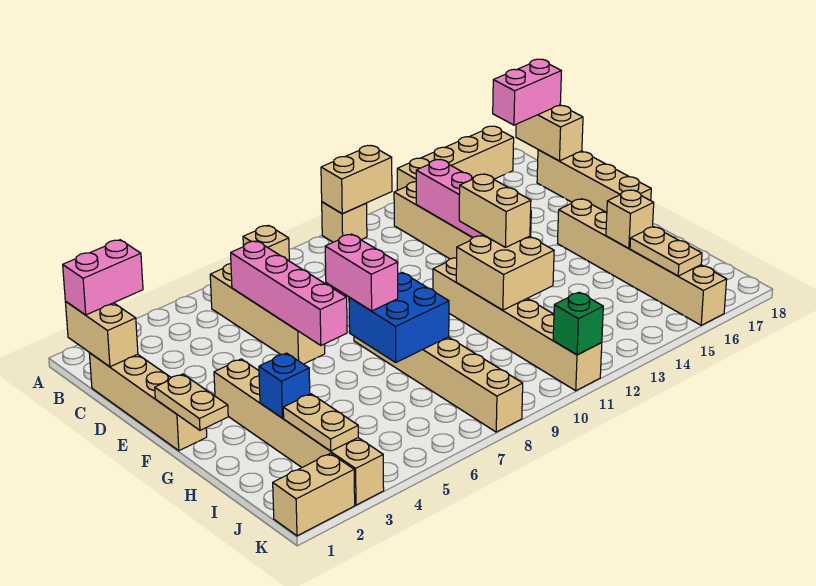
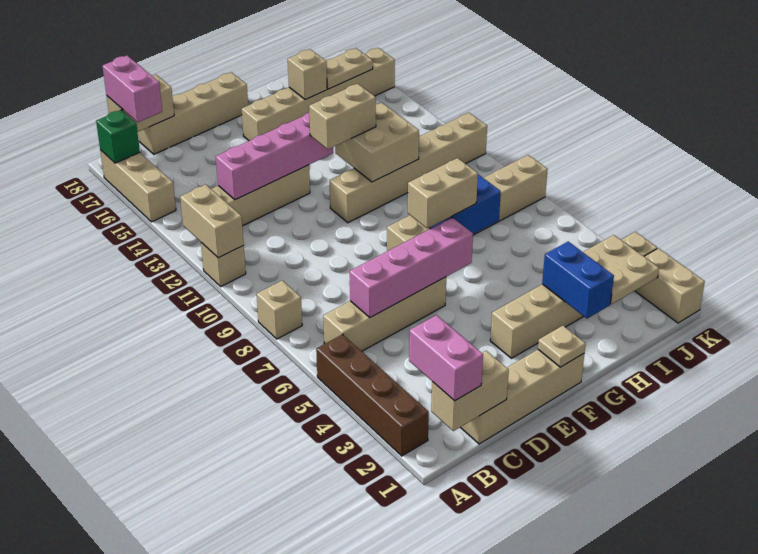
none -> brown 1x4 brick [316,334,429,456]
tan 1x4 brick [397,126,514,190] -> tan 1x3 brick [100,150,176,222]
tan 1x2 plate [155,374,228,430] -> tan 1x1 plate [538,326,586,367]
pink 1x2 brick [325,234,398,311] -> tan 1x2 brick [408,158,478,229]
blue 1x1 brick [259,353,310,418] -> blue 1x2 brick [542,242,614,318]
tan 1x2 plate [283,394,358,451] -> tan 2x2 plate [583,235,659,304]
green 1x1 brick [553,292,603,355] -> green 1x1 brick moved to [96,110,140,163]

